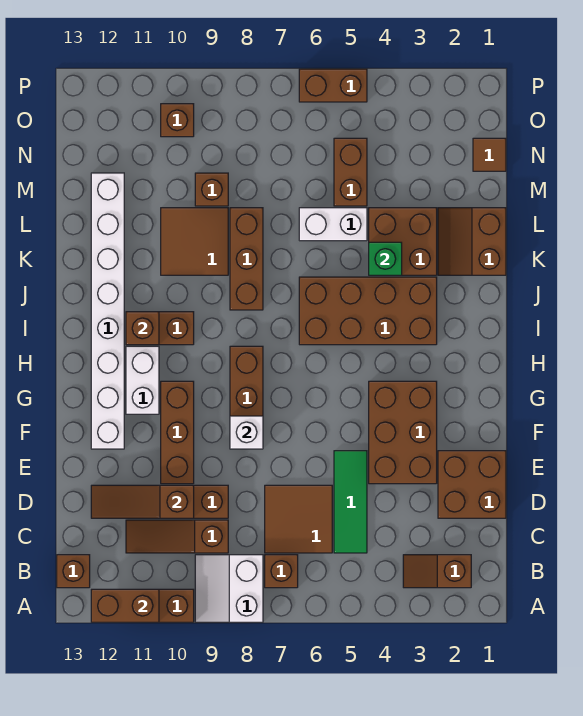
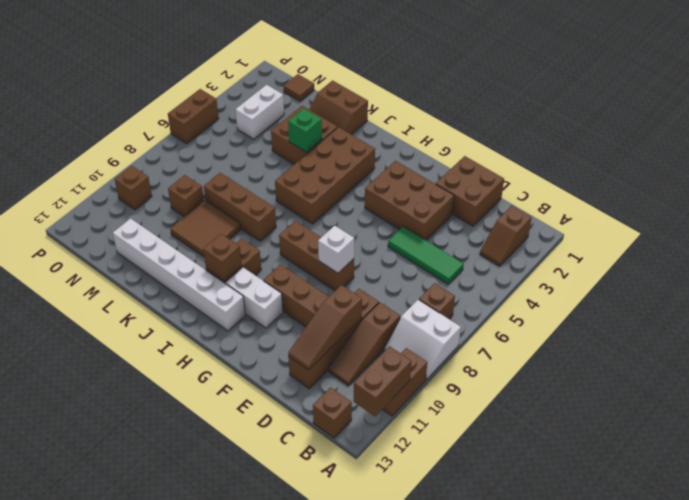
brown 2x2 tile [265,485,332,553] -> none
white 1x8 brick [91,173,124,449] -> white 1x6 brick [113,218,245,331]
white 1x2 brick [299,208,367,241] -> white 1x2 brick moved to [235,85,284,139]
brown 1x2 brick [334,138,367,206] -> none

